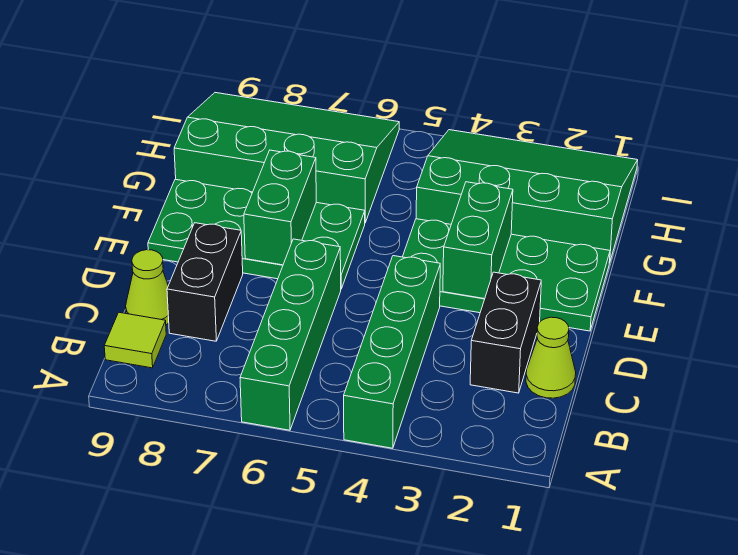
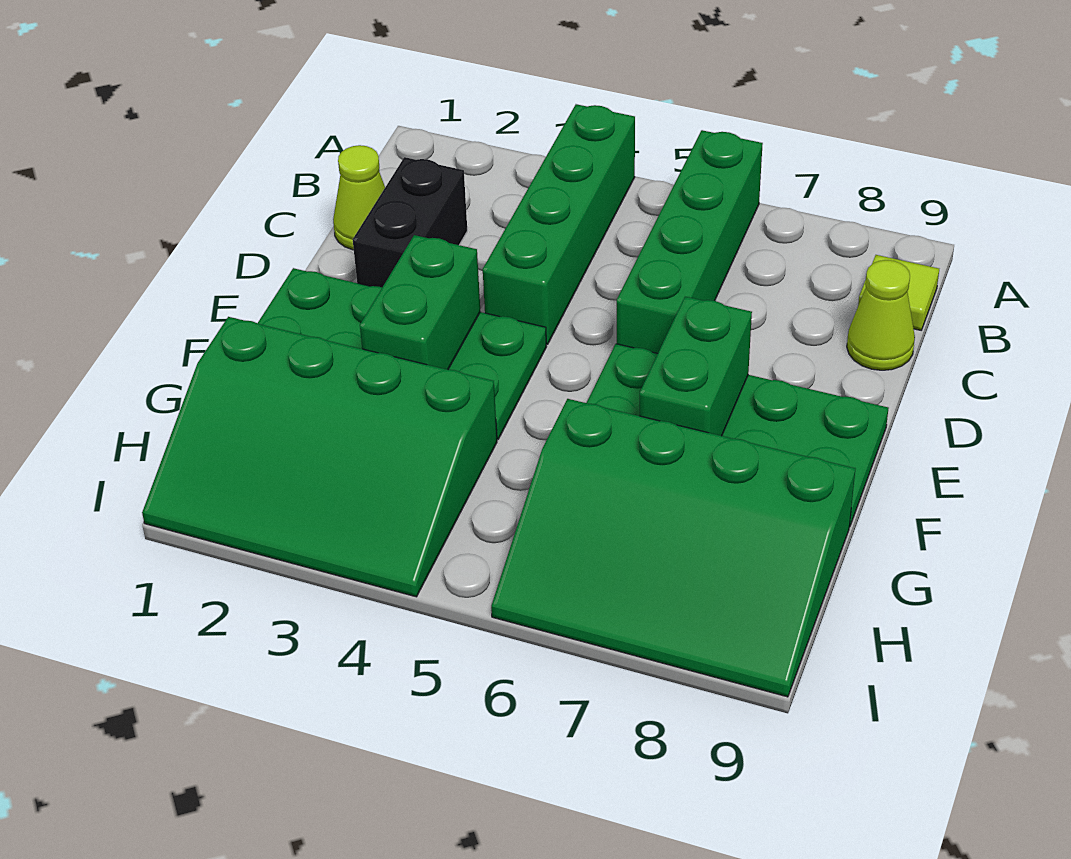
black 1x2 brick [167,223,243,341] -> none

